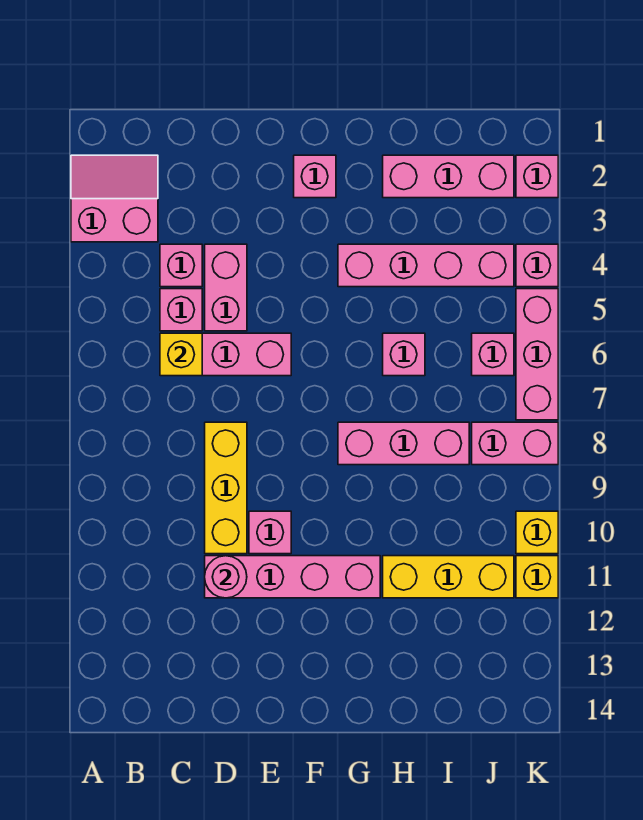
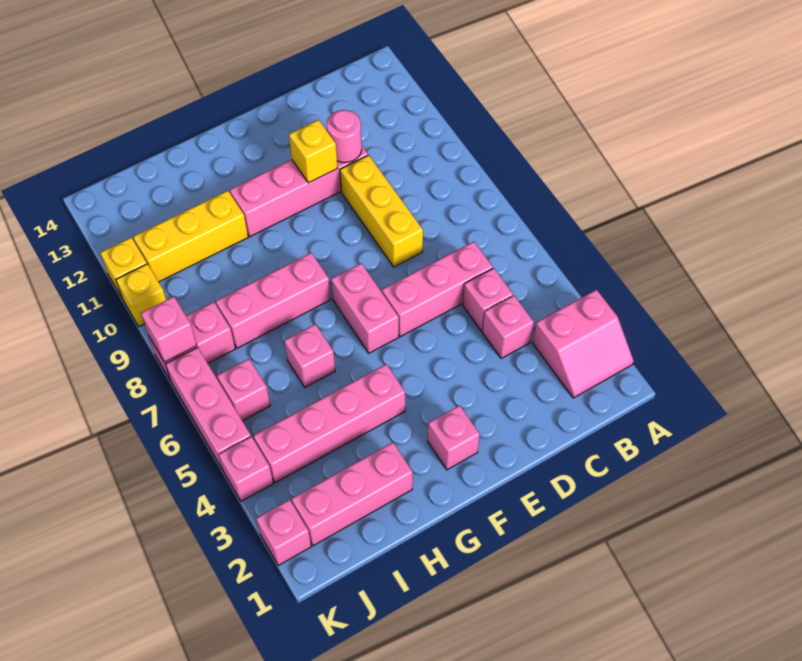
yellow 1x1 brick [160,333,202,376] -> yellow 1x1 brick moved to [289,120,338,183]
pink 1x2 brick [205,244,247,331] -> pink 1x2 brick moved to [331,263,399,353]
pink 1x1 brick [249,511,291,554] -> pink 1x1 brick moved to [141,297,197,362]

